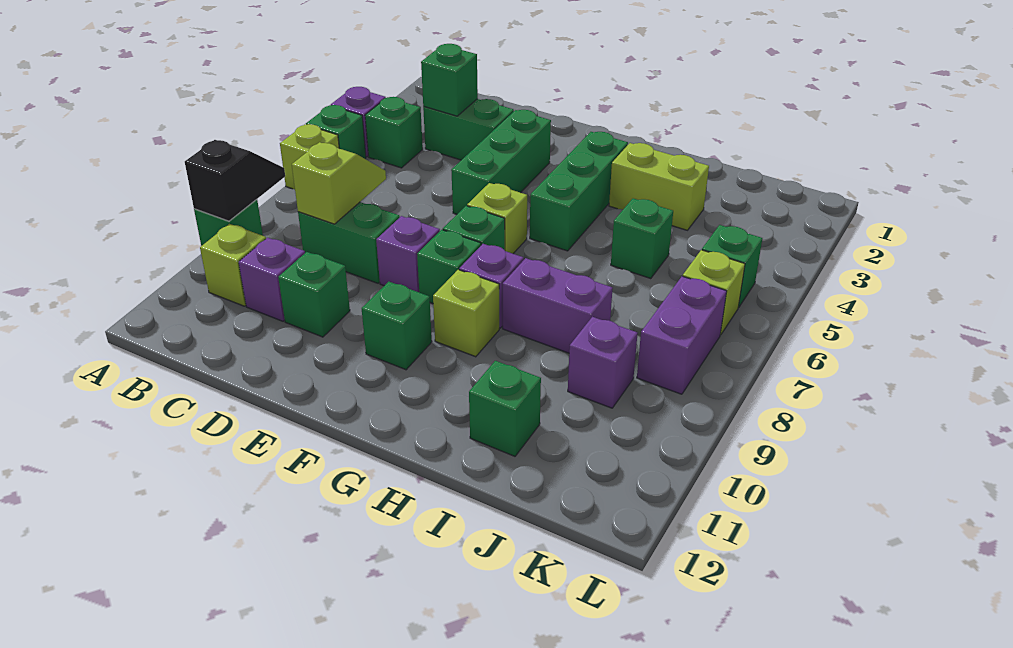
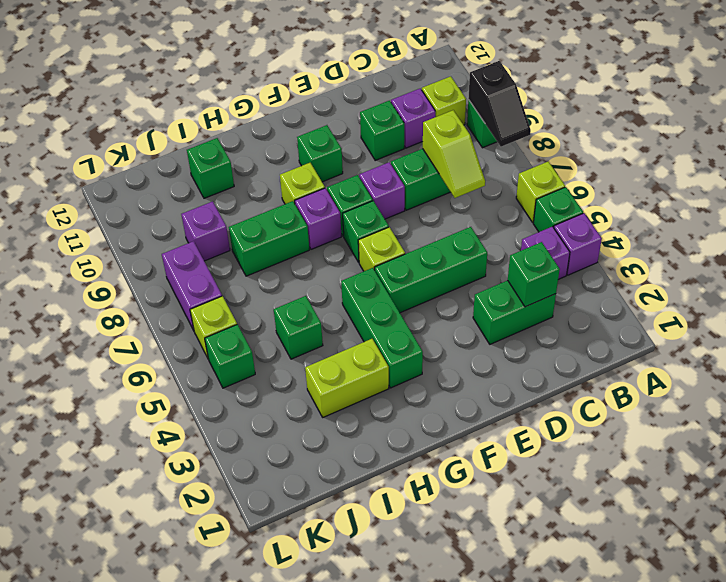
green 1x1 brick [365,97,423,168] -> purple 1x1 brick [521,227,570,279]
green 1x3 brick [451,110,551,214] -> green 1x3 brick turned to [375,227,487,313]
purple 1x2 brick [503,258,613,353] -> green 1x2 brick [229,201,309,276]

